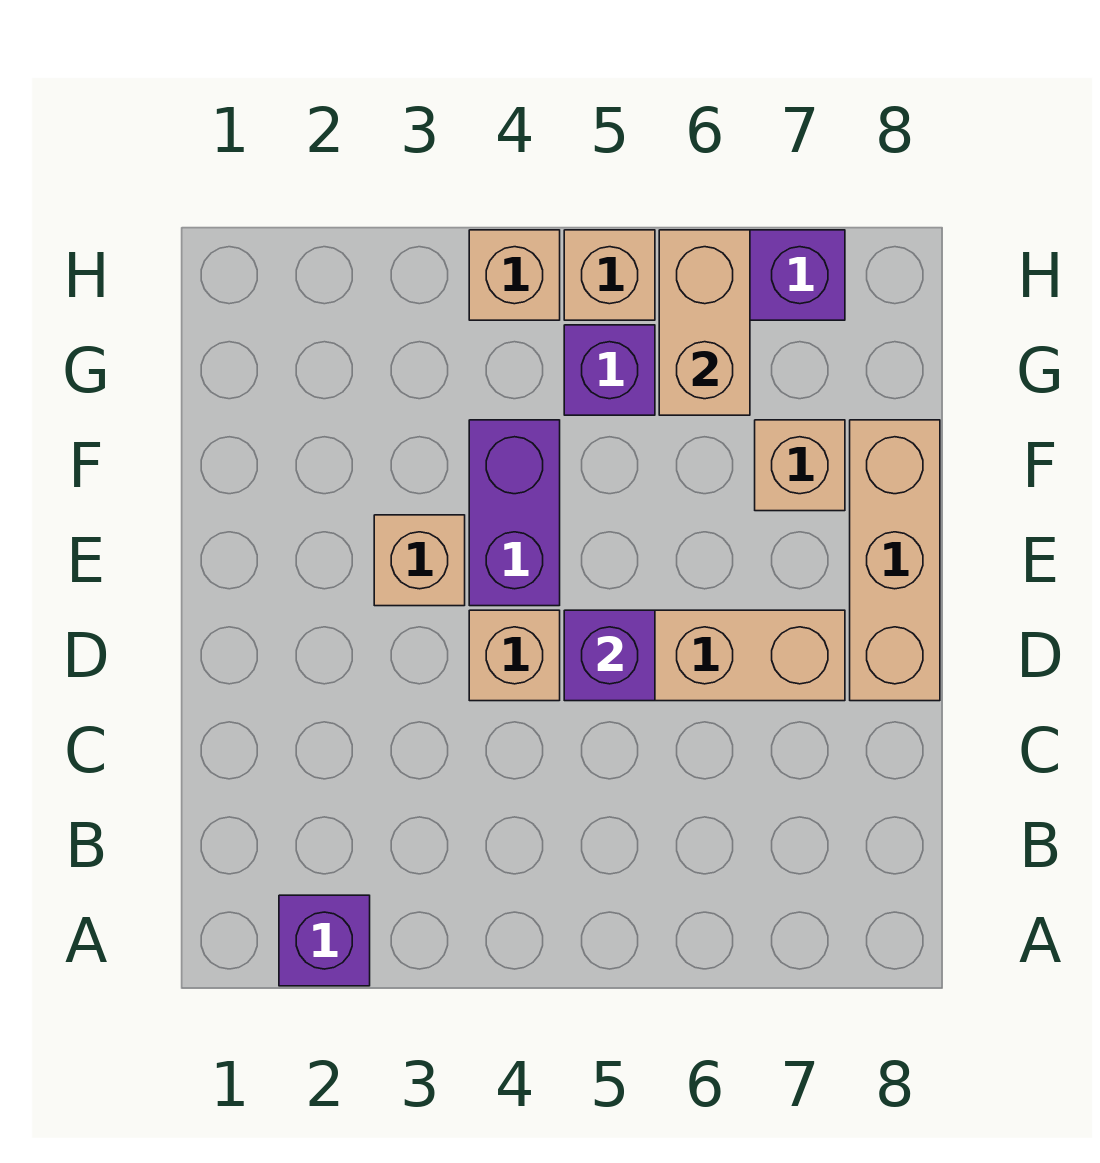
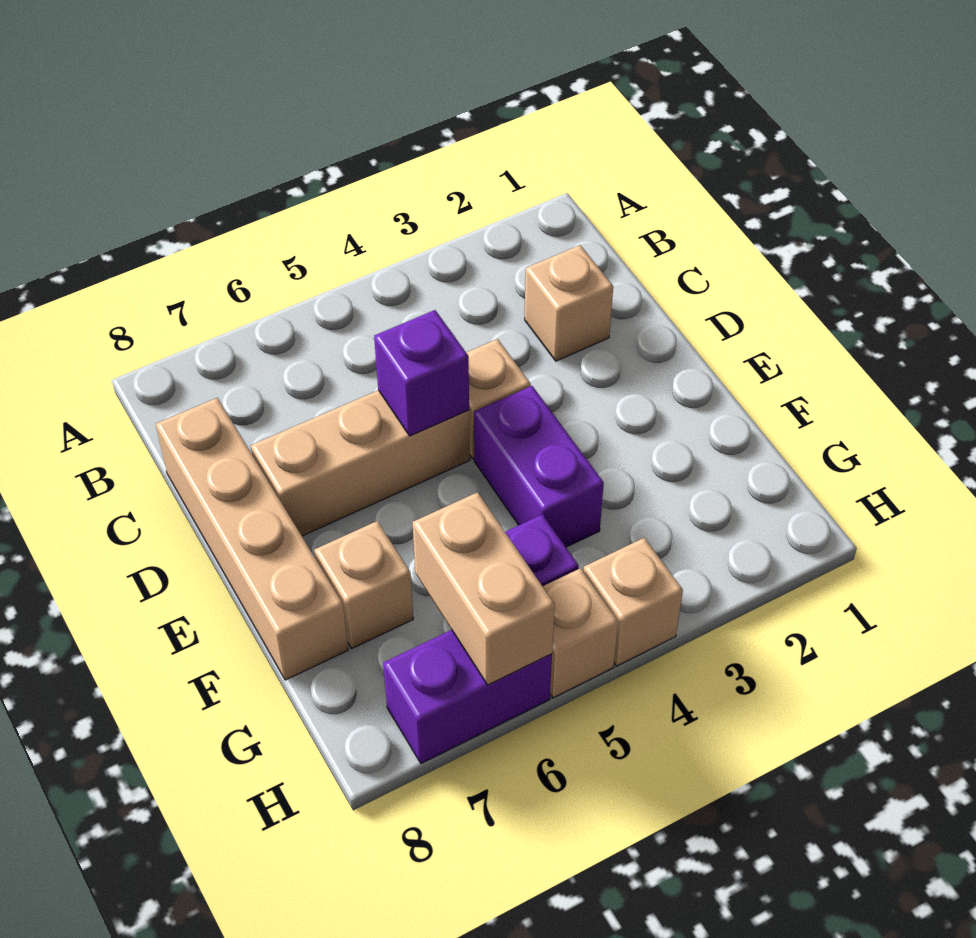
purple 1x1 brick [279,895,370,986] -> none
tan 1x3 brick [850,420,940,701] -> tan 1x4 brick [156,398,348,680]
tan 1x1 brick [374,515,465,606] -> tan 1x1 brick moved to [525,245,613,361]

